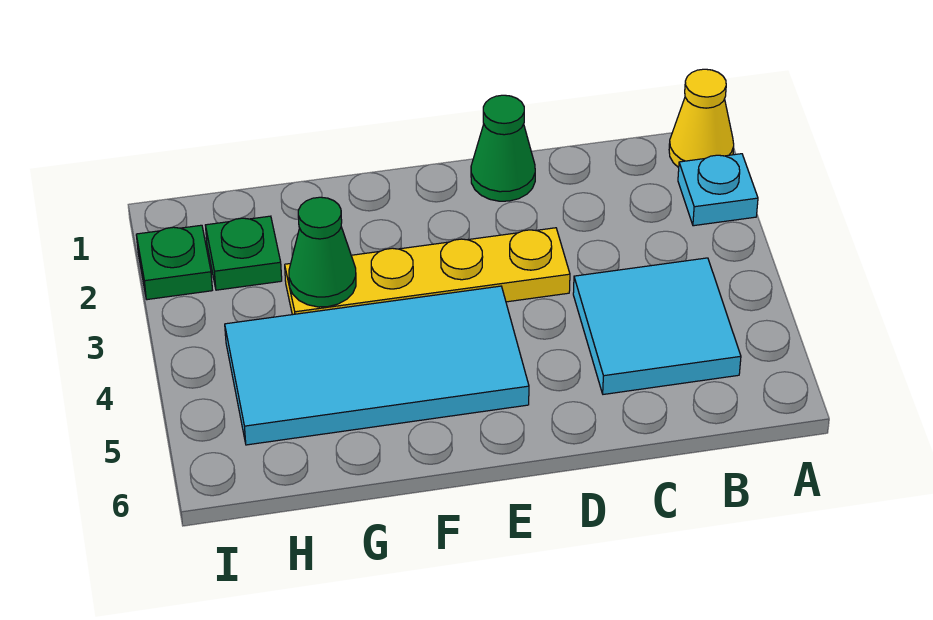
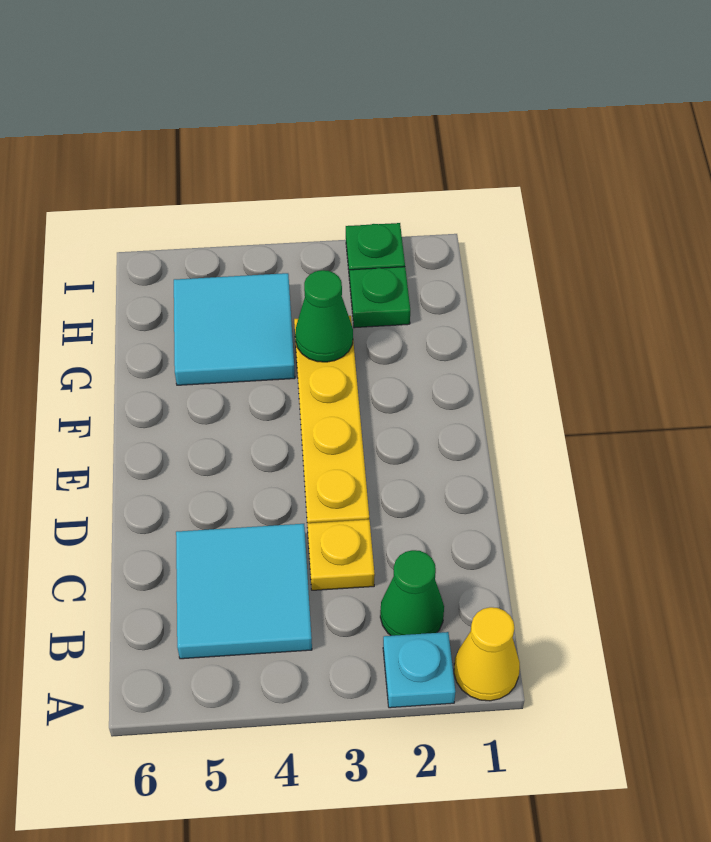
none -> yellow 1x1 plate [307,520,375,590]
green 1x1 cone [471,95,535,201] -> green 1x1 cone moved to [380,550,444,636]
cyan 2x4 tile [225,286,529,445] -> cyan 2x2 tile [174,273,295,385]

